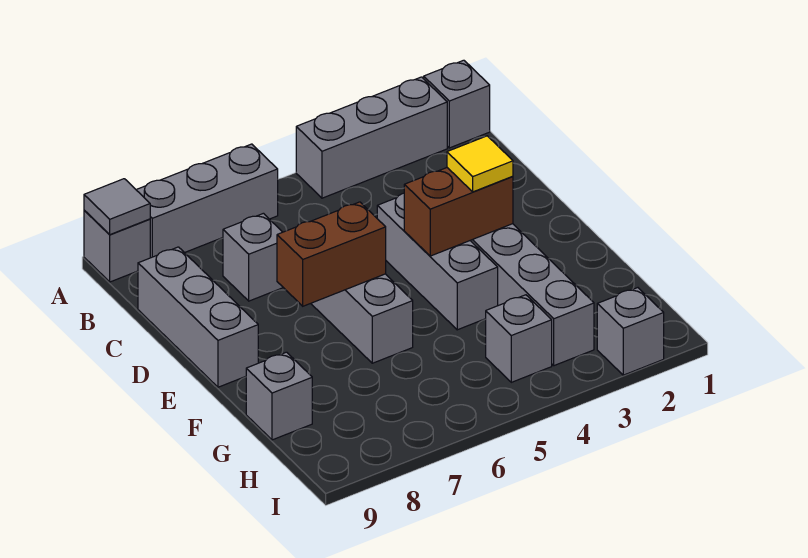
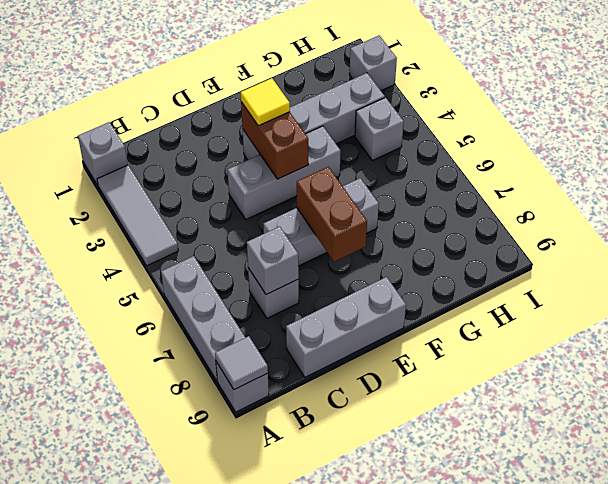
grey 1x3 brick [296,77,447,198] -> grey 1x3 tile [97,165,178,266]
grey 1x1 brick [246,352,312,440] -> grey 1x1 brick moved to [247,226,299,295]

